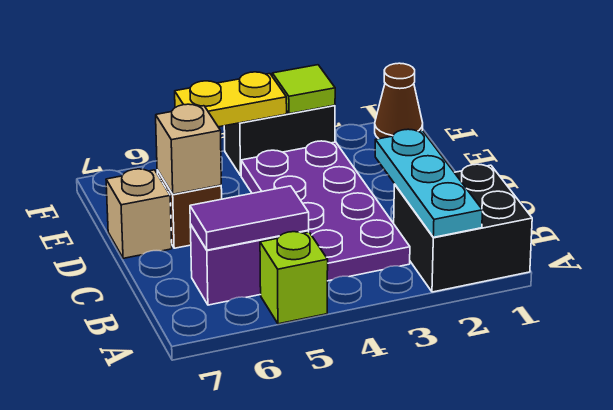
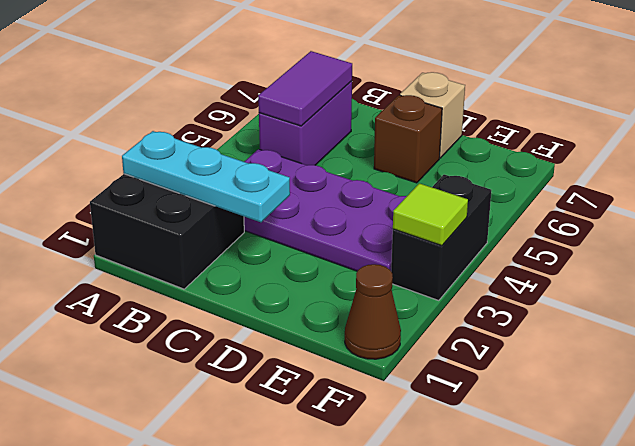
lime 1x1 brick [260,232,328,324] -> none
tan 1x1 brick [156,104,221,194] -> none
yellow 1x2 plate [175,72,287,127] -> none

